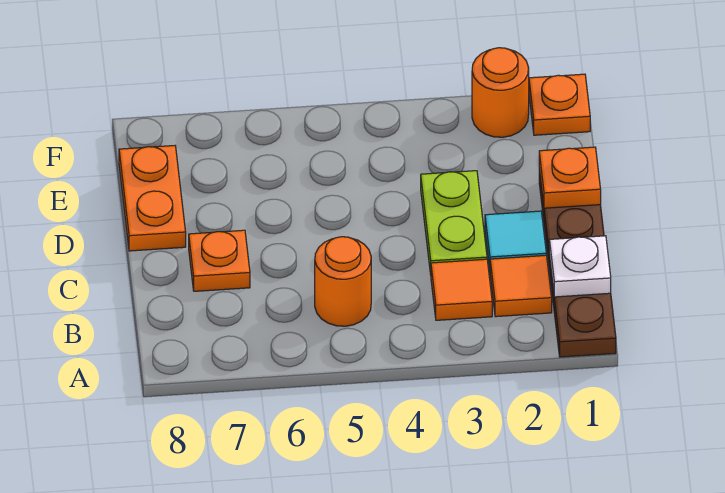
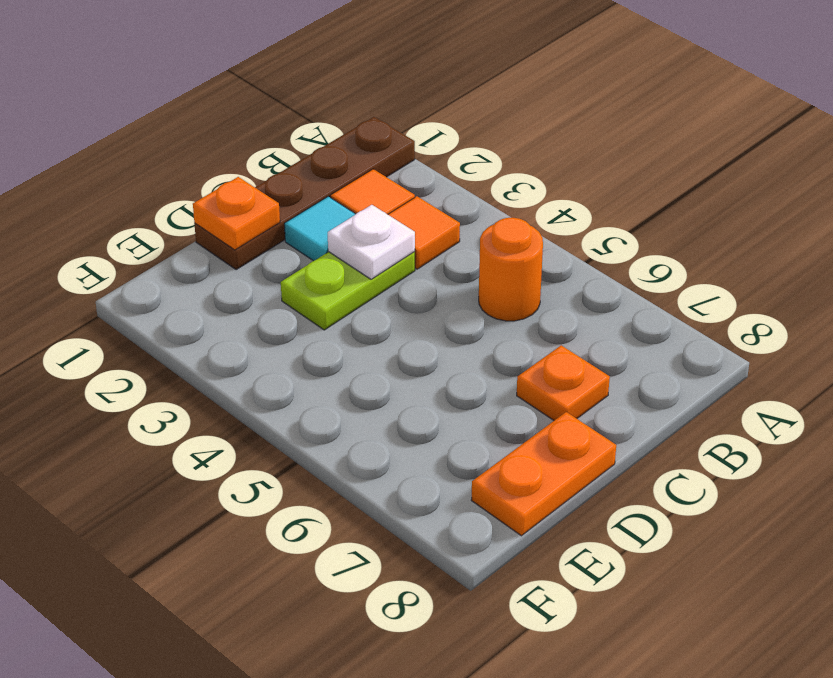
white 1x1 plate [549,236,611,297] -> white 1x1 plate moved to [328,205,415,279]
orange 1x1 plate [529,74,590,135] -> none
orange 1x1 round brick [472,48,529,137] -> none

